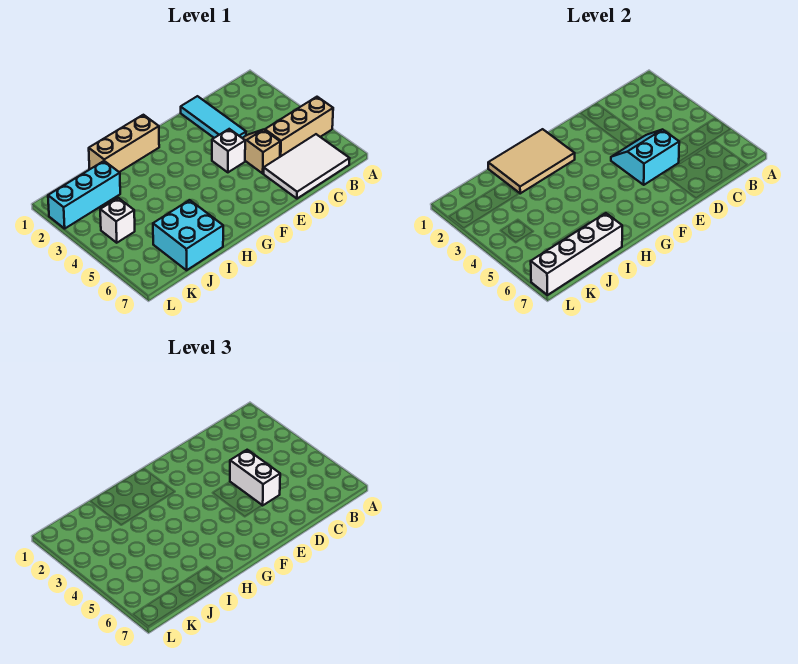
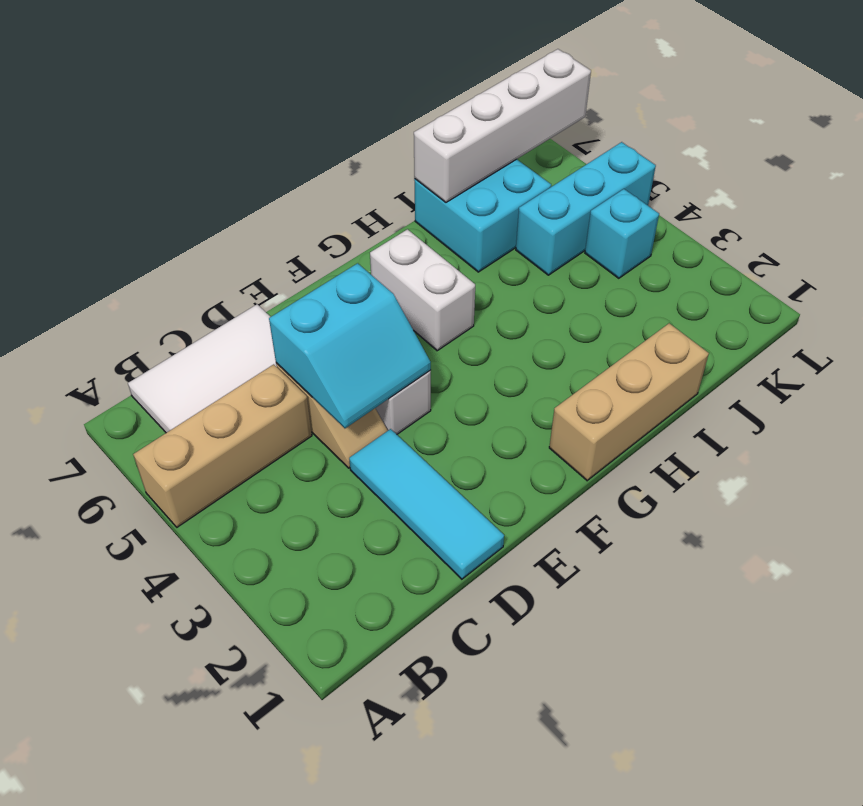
white 1x2 brick [230,450,280,505] -> white 1x2 brick moved to [370,229,475,351]
tan 2x3 tile [488,129,575,193] -> none
cyan 1x3 brick [48,161,120,229] -> cyan 1x3 brick moved to [516,142,656,275]
white 1x1 brick [100,198,135,243] -> cyan 1x1 brick [585,189,659,278]

